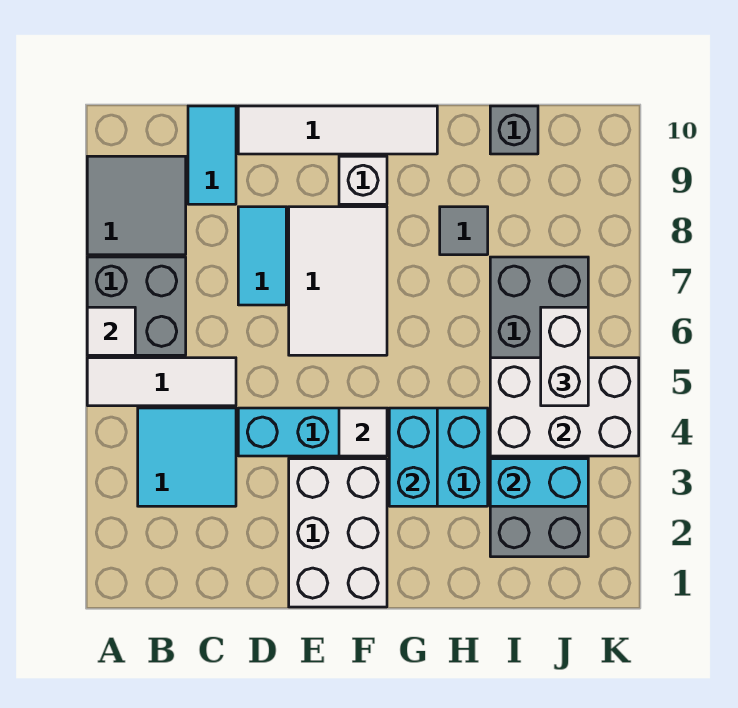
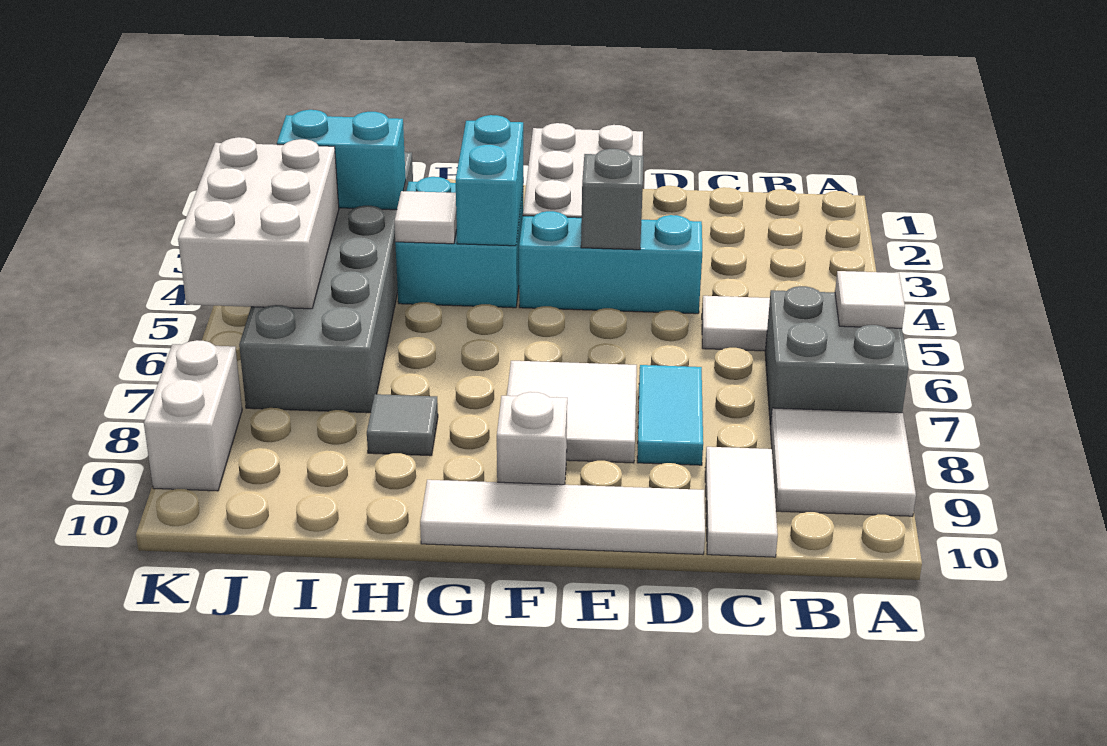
grey 2x2 tile [87,156,186,255] -> white 2x2 tile [770,408,916,516]
cyan 2x2 tile [138,408,236,506] -> none
cyan 1x2 tile [188,106,236,204] -> white 1x2 tile [705,447,778,557]
white 2x3 tile [289,207,387,355] -> white 2x2 tile [507,361,637,463]
white 1x1 tile [339,408,387,456] -> white 1x1 tile moved to [394,191,457,244]
white 2x3 brick [490,358,639,456] -> white 2x3 brick turned to [178,137,339,309]
grey 1x1 brick [490,106,538,154] -> grey 1x1 brick moved to [581,149,643,250]
white 1x2 brick [541,307,588,406] -> white 1x2 brick moved to [144,340,242,491]

